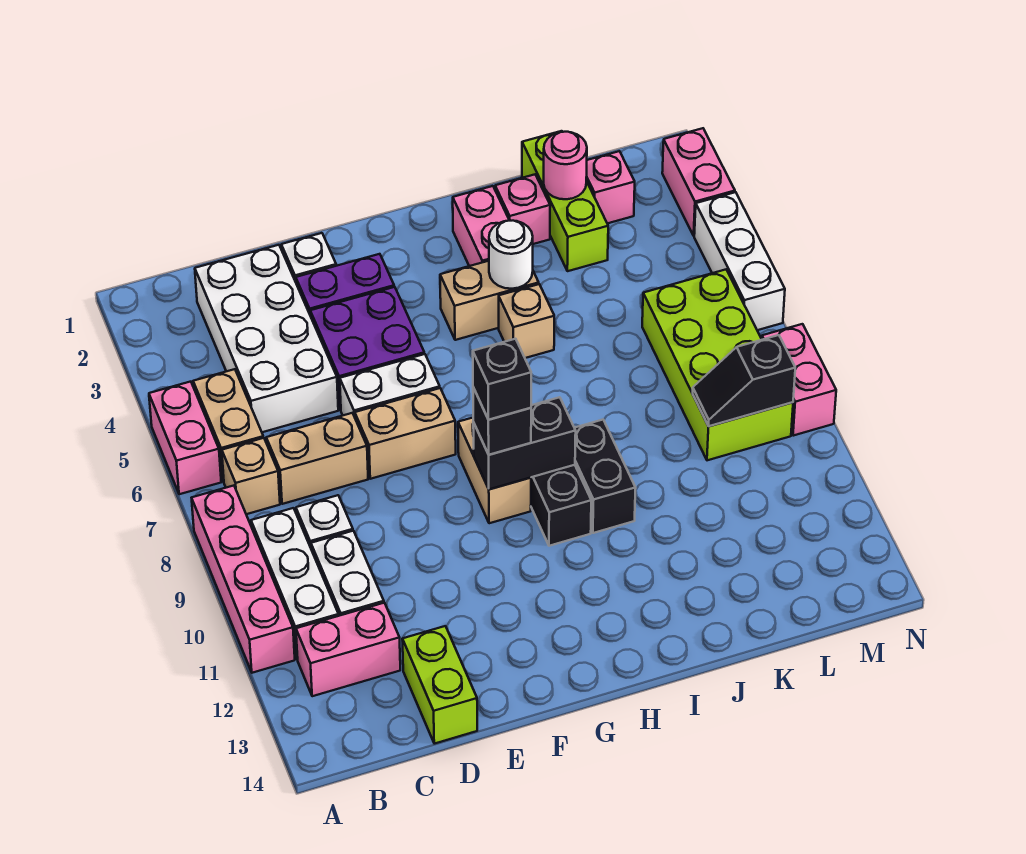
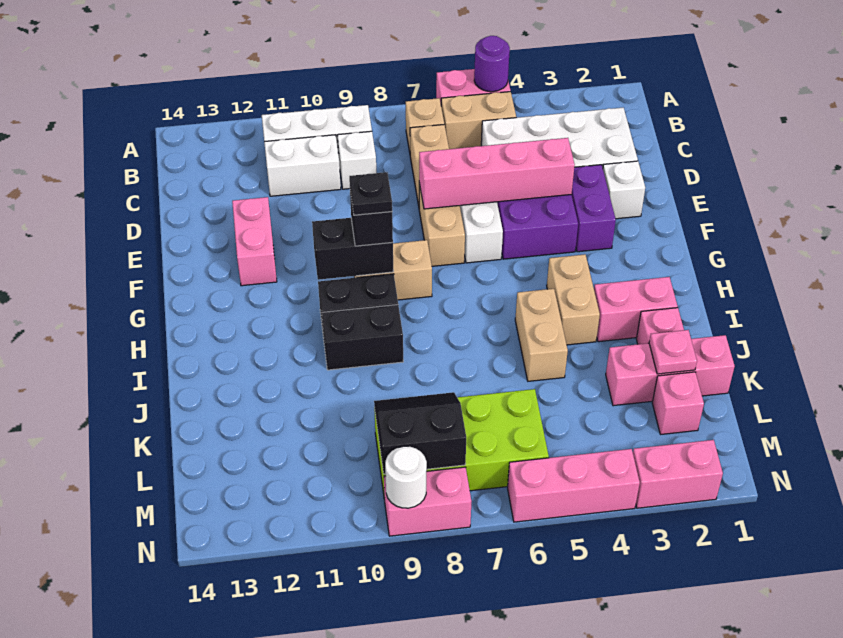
none -> purple 1x1 round brick [474,36,510,92]
pink 1x4 brick [192,486,295,673] -> pink 1x4 brick moved to [419,138,575,209]
pink 1x2 brick [296,603,400,696] -> pink 1x2 brick moved to [232,197,277,286]
lime 1x2 brick [402,626,477,744] -> none
black 1x2 brick [473,397,576,489] -> black 1x2 brick turned to [312,218,393,280]
black 1x1 brick [473,339,531,420] -> black 1x1 plate [349,172,392,215]
white 1x1 round brick [489,220,533,289] -> white 1x1 round brick moved to [385,446,427,508]
tan 1x1 brick [499,284,554,358] -> tan 1x2 brick [515,289,568,381]
lime 1x3 brick [522,131,608,271] -> pink 1x3 brick [606,335,735,406]
pink 1x1 round brick [544,132,587,199] -> pink 1x1 plate [649,330,697,374]
black 1x2 slope [693,335,795,426] -> black 2x2 slope [374,392,466,474]
white 1x3 brick [694,192,785,330] -> pink 1x3 brick [508,449,640,522]

